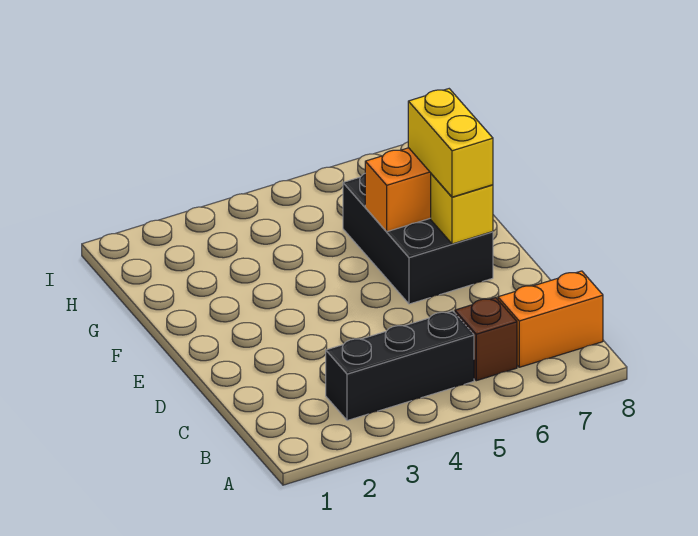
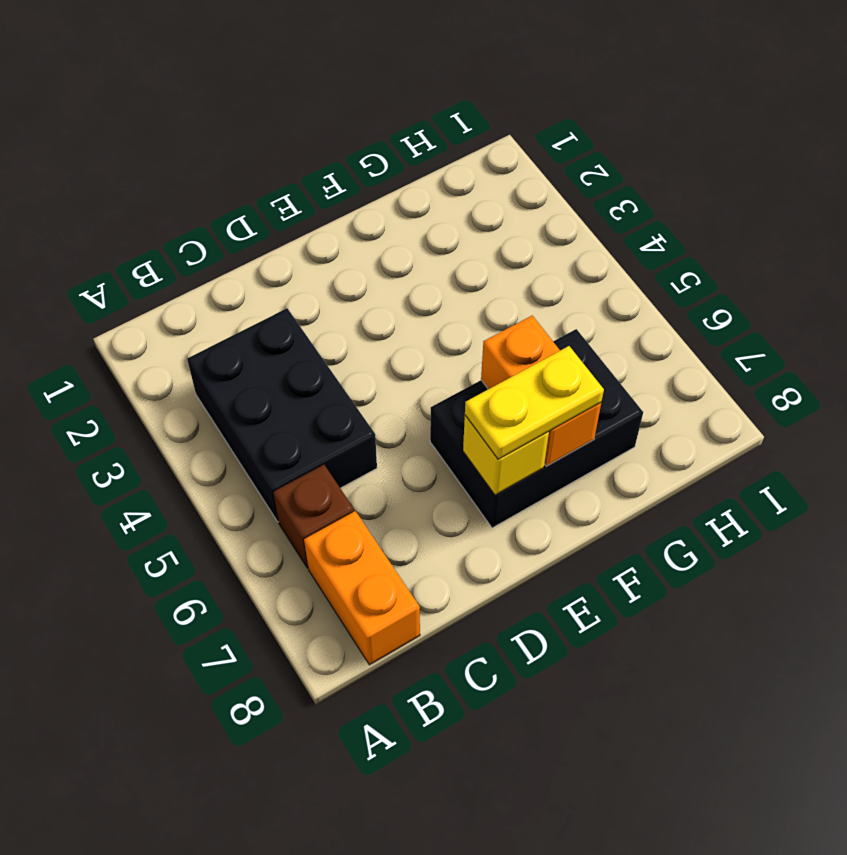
black 1x3 brick [326,311,474,421] -> black 2x3 brick [187,308,377,522]
yellow 1x2 brick [408,89,493,197] -> yellow 1x2 plate [465,346,604,459]

